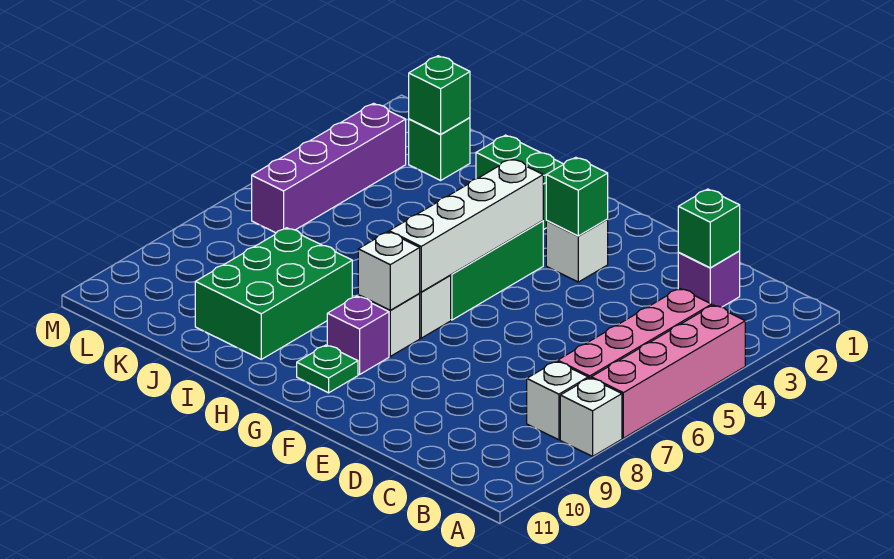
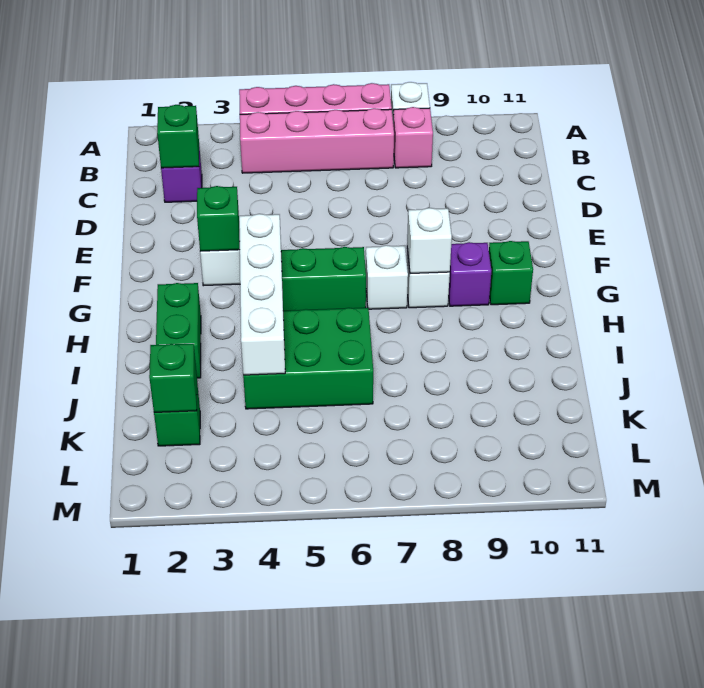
white 1x1 brick [527,361,588,440] -> pink 1x1 brick [393,107,433,168]
white 1x4 brick [389,159,543,292] -> white 1x4 brick turned to [239,214,285,375]
green 1x1 plate [297,345,358,393] -> green 1x1 brick [489,241,533,305]
green 2x3 brick [195,228,352,359] -> green 2x3 brick moved to [243,308,373,409]
purple 1x4 brick [252,103,406,233] -> none

